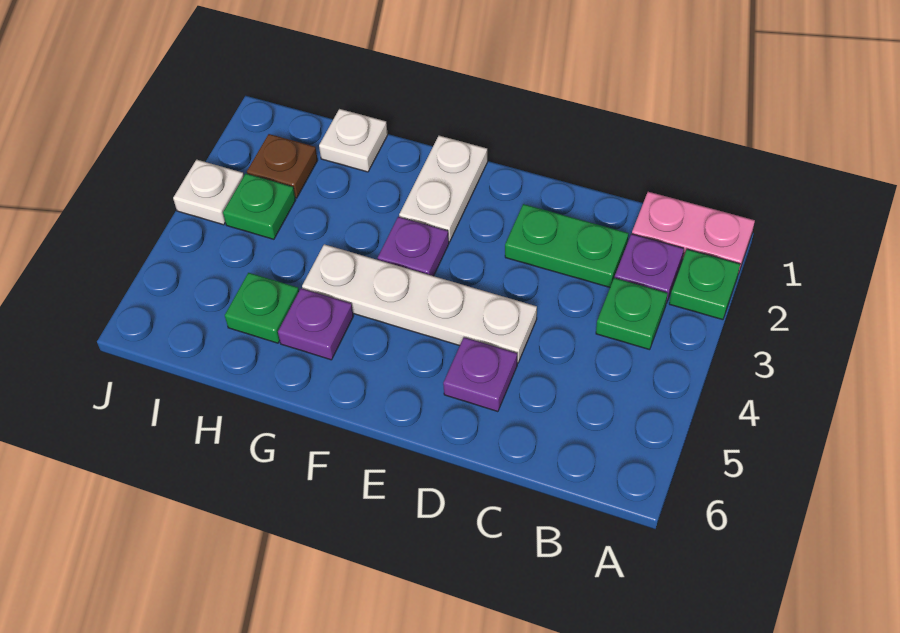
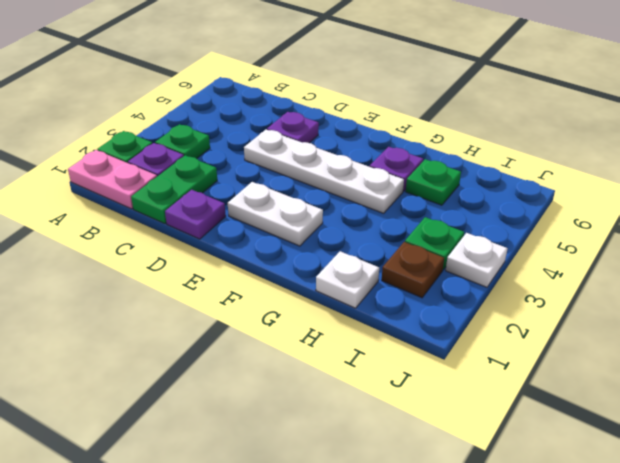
green 1x2 plate [505,204,628,287] -> green 1x2 plate turned to [131,155,217,224]
white 1x2 plate [399,136,488,242] -> white 1x2 plate turned to [228,182,323,246]
purple 1x1 plate [378,217,449,276] -> purple 1x1 plate moved to [165,190,226,239]

